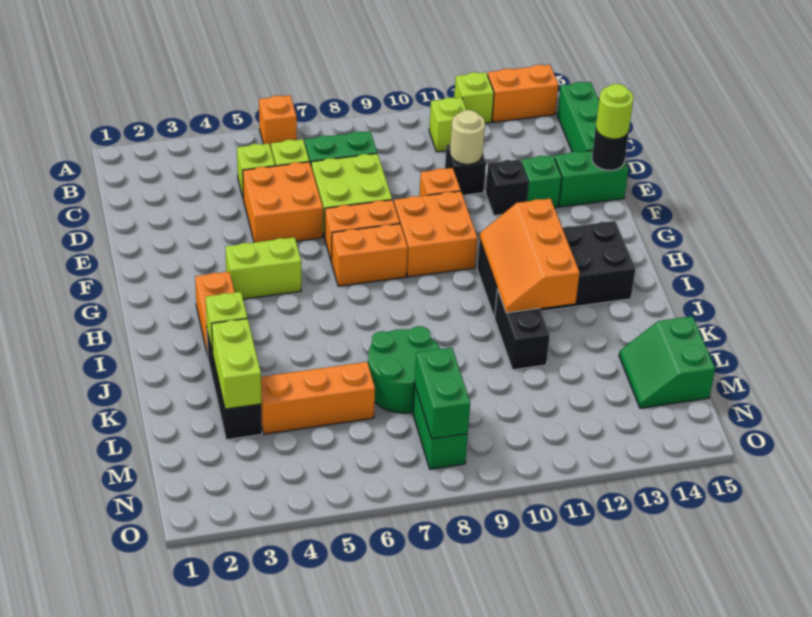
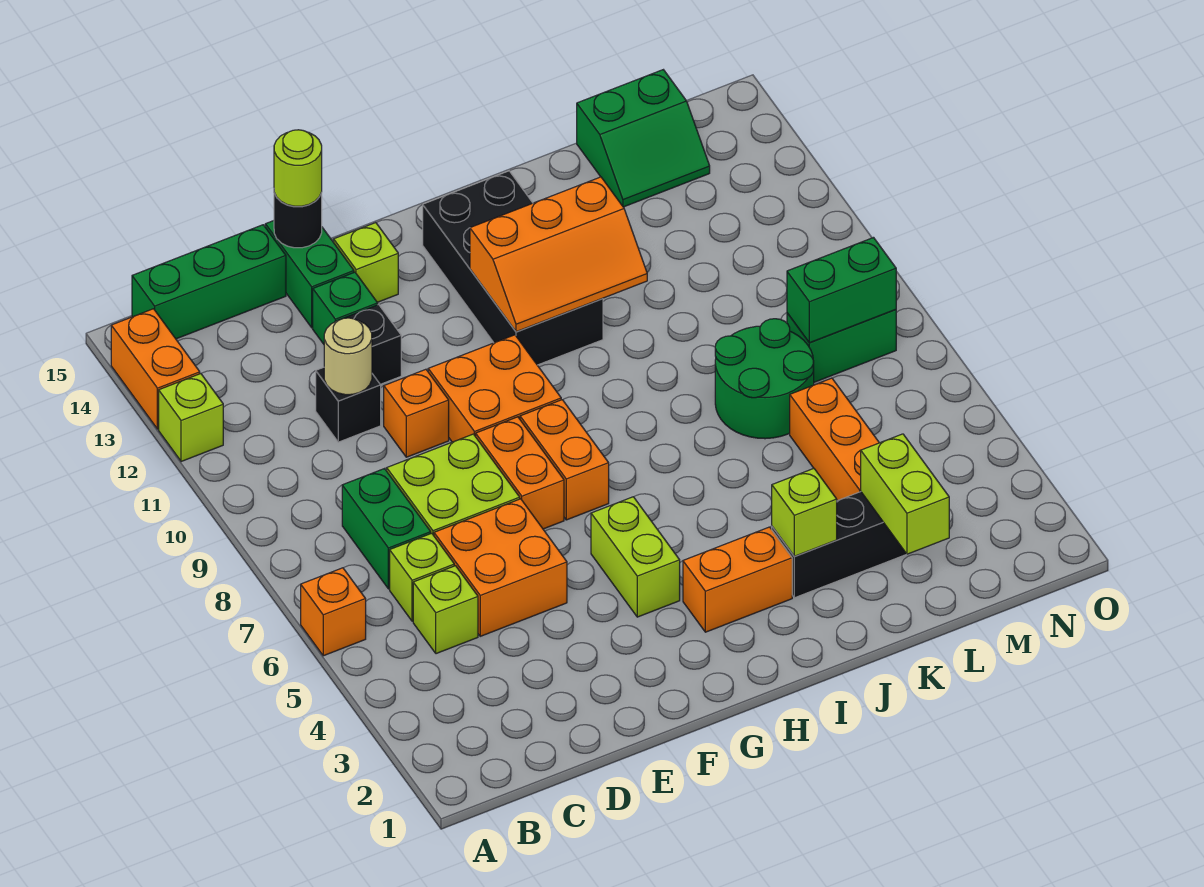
lime 1x1 brick [429,97,466,152] -> lime 1x1 brick moved to [334,223,398,302]
black 1x2 brick [494,289,550,370] -> none
lime 1x2 brick [212,319,261,409] -> lime 1x2 brick turned to [861,434,949,554]

